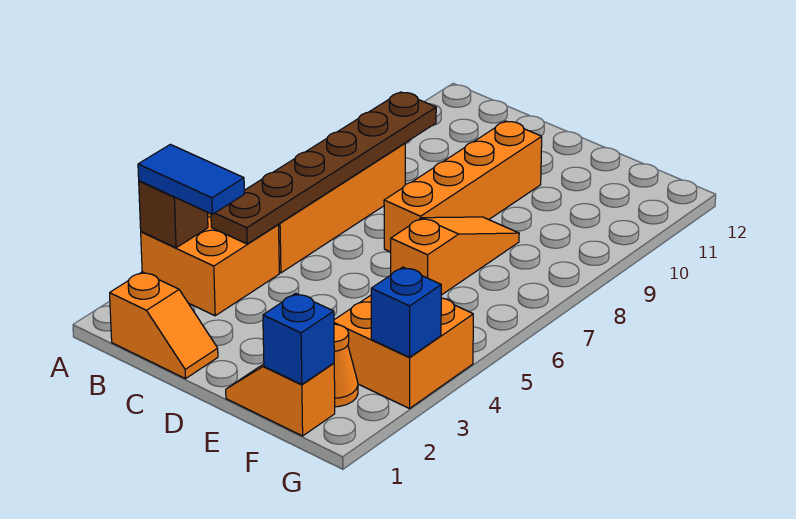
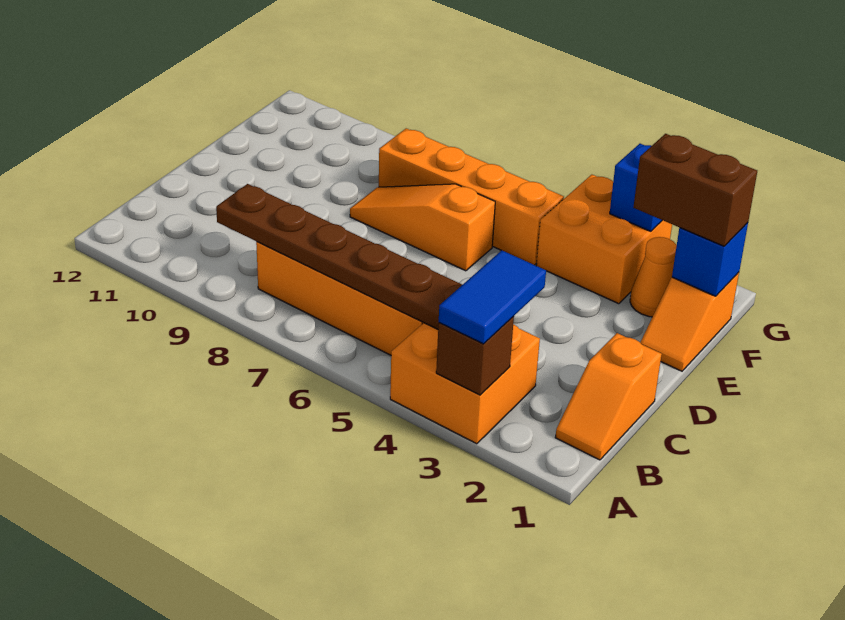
orange 1x2 slope [110,272,218,379] -> orange 1x2 slope turned to [555,333,662,460]
orange 1x4 brick [384,121,542,252] -> orange 1x4 brick moved to [379,128,564,265]
none -> brown 1x2 brick [633,134,757,246]

